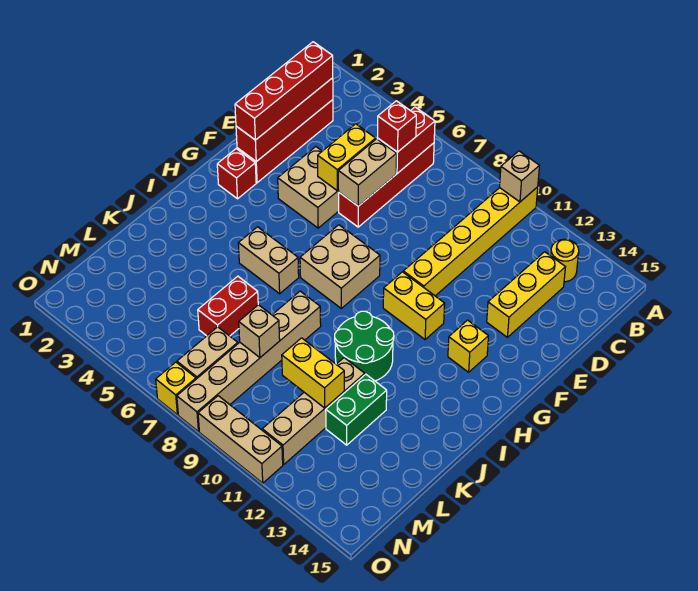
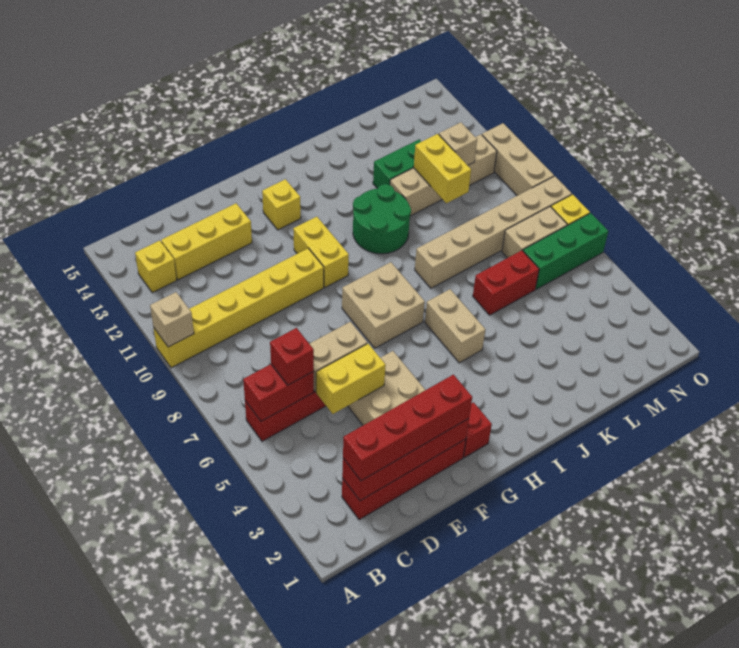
yellow 1x1 round brick [551,239,579,282] -> yellow 1x1 brick [135,241,177,293]
tan 1x1 brick [239,305,280,358] -> tan 1x1 brick moved to [439,122,477,165]
none -> green 1x3 brick [523,213,608,289]

